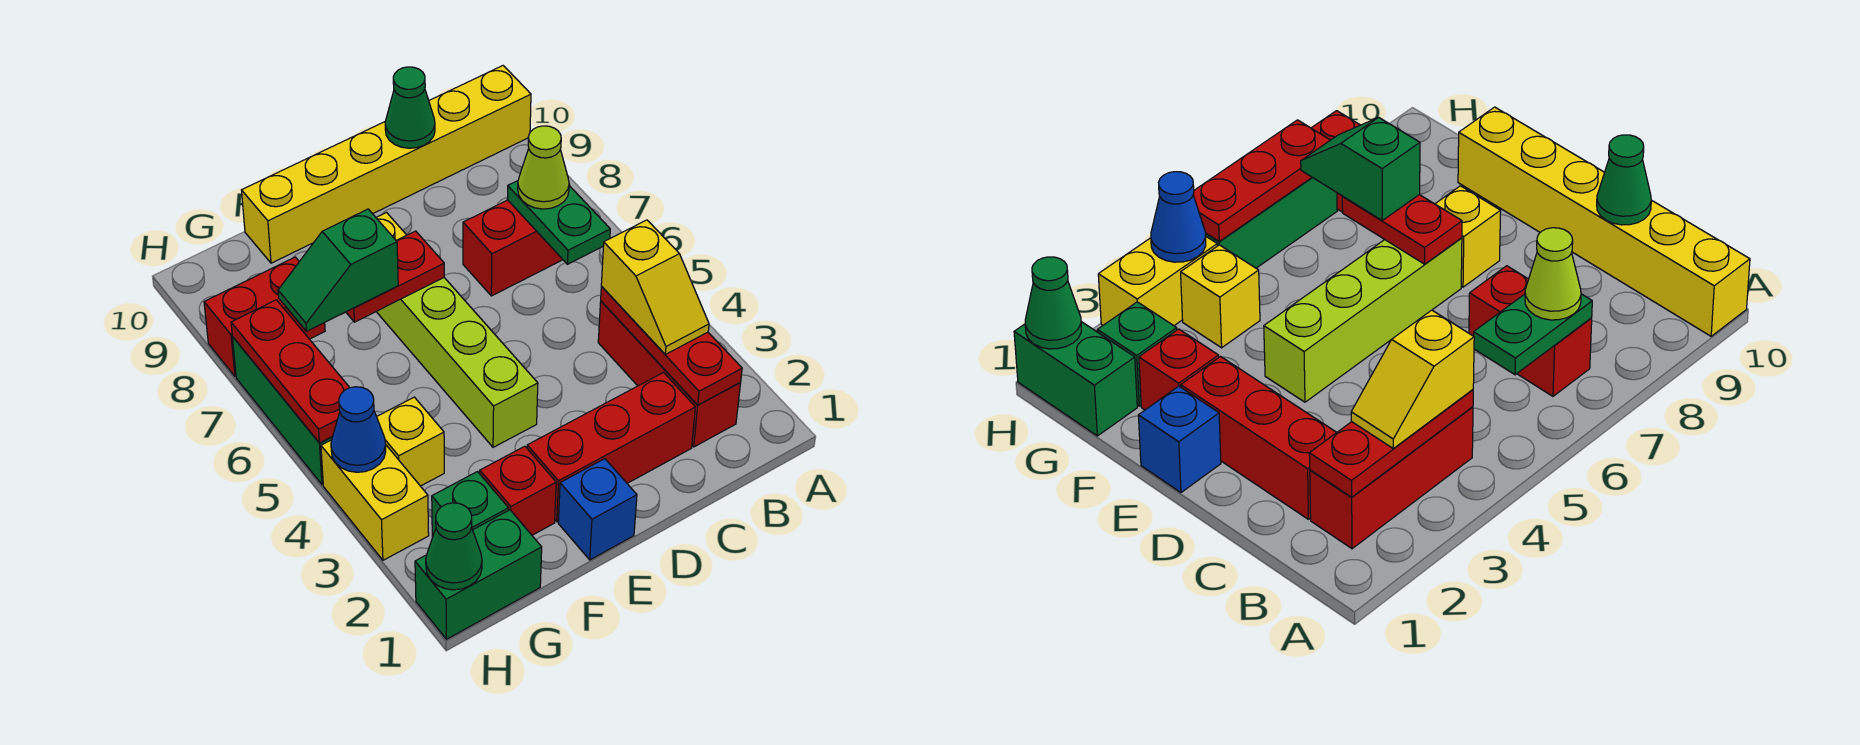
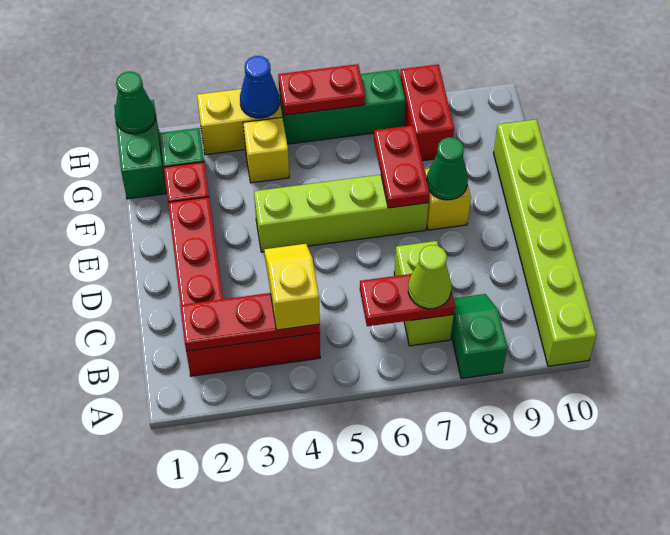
yellow 1x6 brick [241,66,531,263] -> lime 1x6 brick [494,119,596,366]
yellow 1x2 slope [601,220,709,354] -> yellow 1x2 slope turned to [264,244,320,330]
green 1x2 plate [507,181,610,264] -> red 1x2 plate [360,274,455,326]
red 1x2 brick [463,200,563,296] -> lime 1x2 brick [394,241,454,346]
green 1x1 cone [385,67,435,148] -> green 1x1 cone moved to [427,137,468,200]
blue 1x1 brick [558,459,637,560] -> none
green 1x2 slope [278,209,398,331] -> green 1x2 slope moved to [451,294,507,379]
red 1x3 plate [231,300,350,443] -> red 1x2 plate [278,64,365,115]

